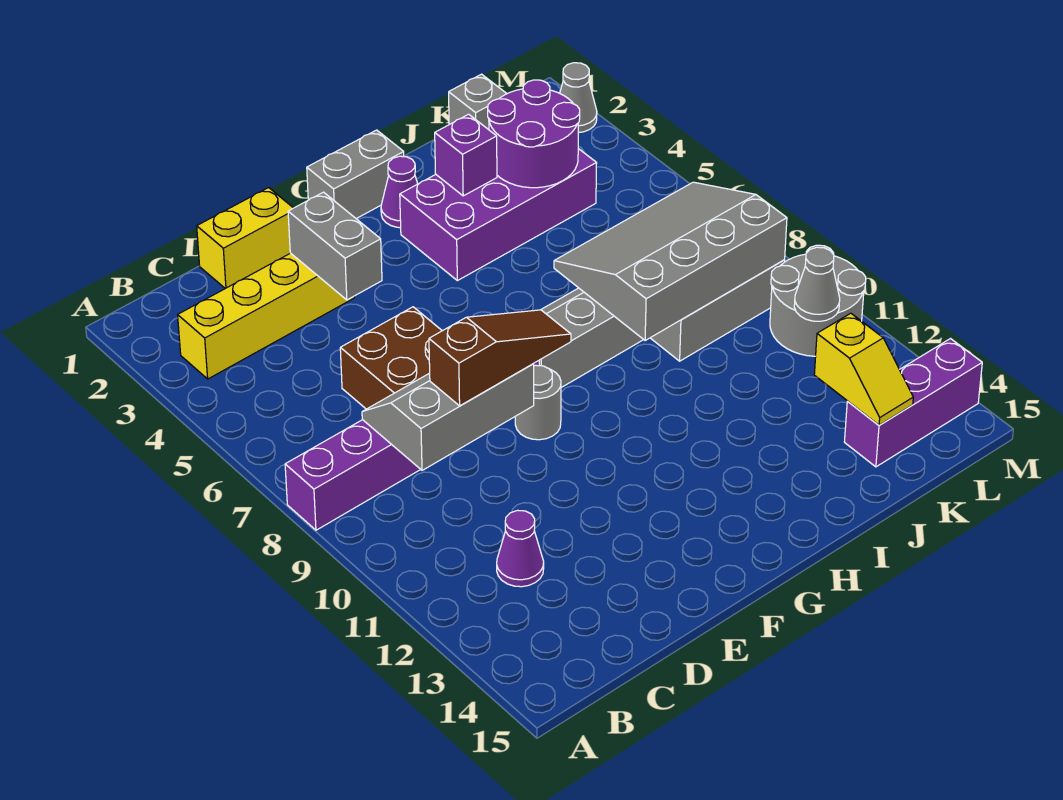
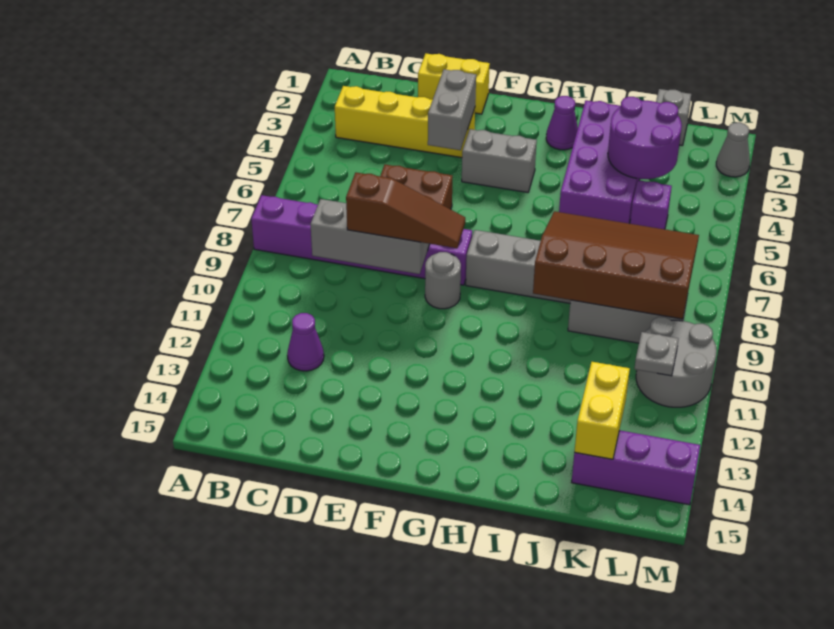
grey 1x2 brick [307,130,404,219] -> grey 1x2 brick moved to [462,129,537,192]
purple 2x4 brick [400,149,597,281] -> purple 2x4 brick turned to [559,100,640,224]
purple 1x1 brick [435,114,497,196] -> purple 1x1 brick moved to [630,180,672,229]
grey 3x4 slope [554,182,787,341] -> brown 3x4 slope [533,211,699,319]
yellow 1x2 slope [814,313,913,425] -> yellow 1x2 brick [574,362,630,459]
grey 1x1 cone [794,247,840,321] -> grey 1x1 plate [634,332,678,376]

